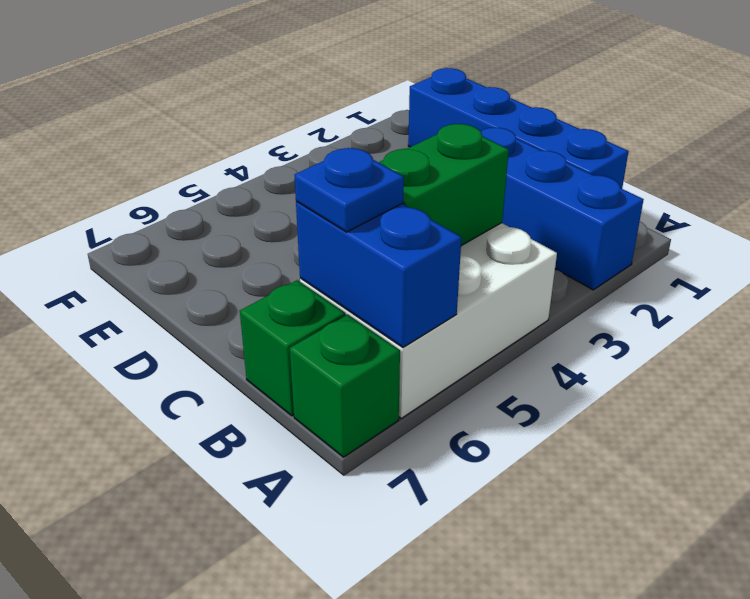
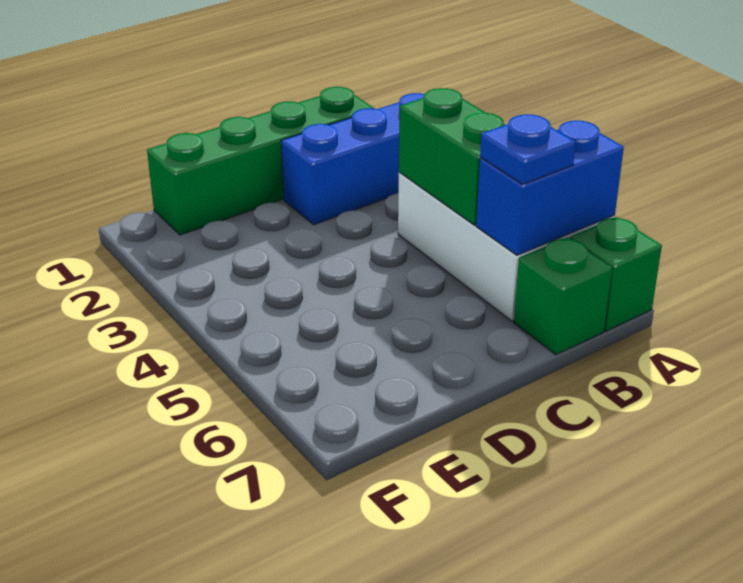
blue 1x4 brick [408,68,629,189] -> green 1x4 brick [147,87,375,235]

